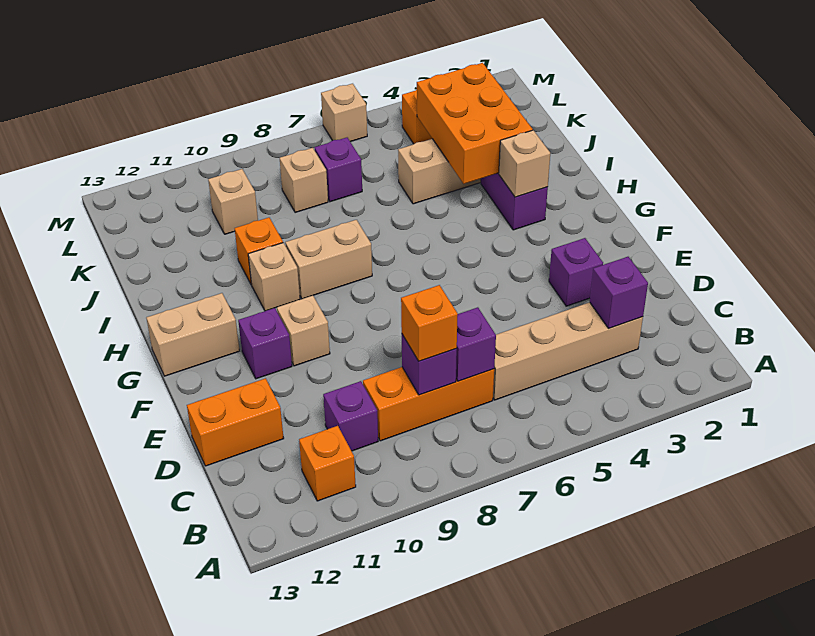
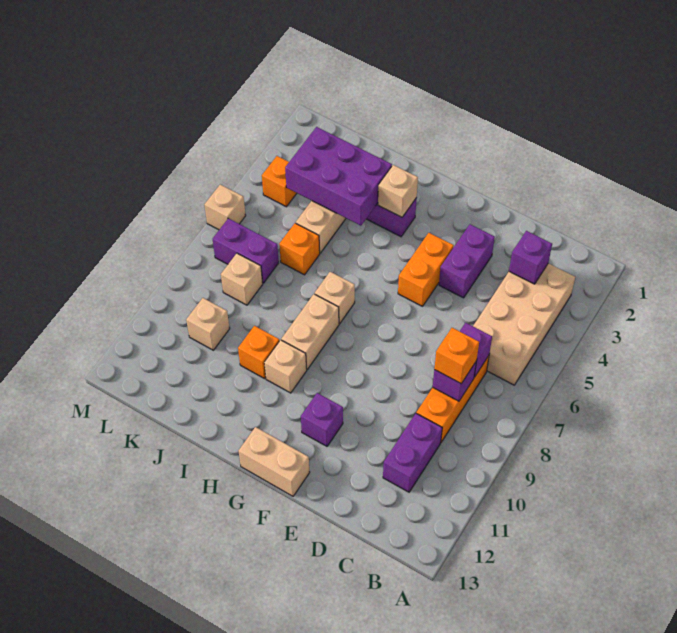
orange 1x1 brick [299,426,356,501] -> orange 1x1 brick moved to [279,223,320,275]
tan 1x4 brick [493,302,643,400] -> tan 2x4 brick [473,263,575,385]
purple 1x1 brick [323,381,378,451] -> purple 1x2 brick [383,414,442,492]
orange 1x2 brick [187,378,284,466] -> orange 1x2 brick moved to [398,233,454,306]
purple 1x1 brick [549,238,603,306] -> purple 1x2 brick [439,224,495,298]
tan 1x1 brick [277,296,330,366] -> tan 1x1 brick moved to [315,272,355,324]
tan 1x2 brick [146,293,240,376] -> tan 1x2 brick turned to [238,427,310,496]
orange 2x3 brick [417,63,533,184] -> purple 2x3 brick [285,127,392,226]
purple 1x1 brick [314,138,362,202] -> purple 1x2 brick [213,218,279,283]

